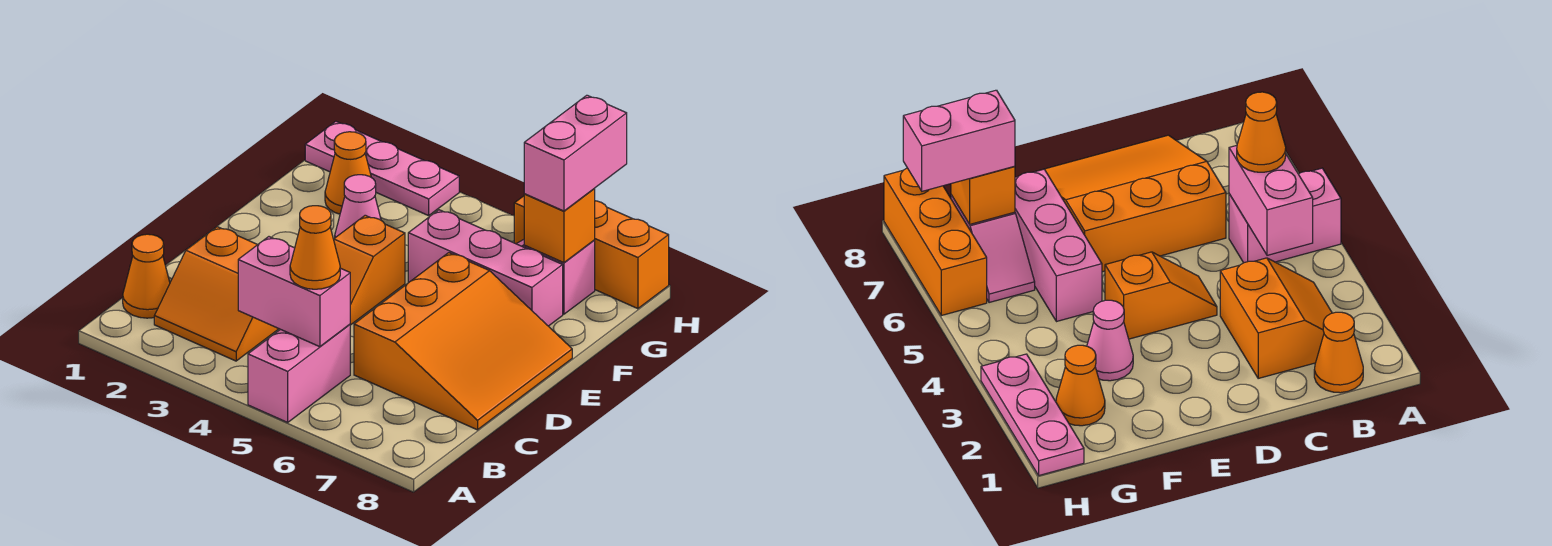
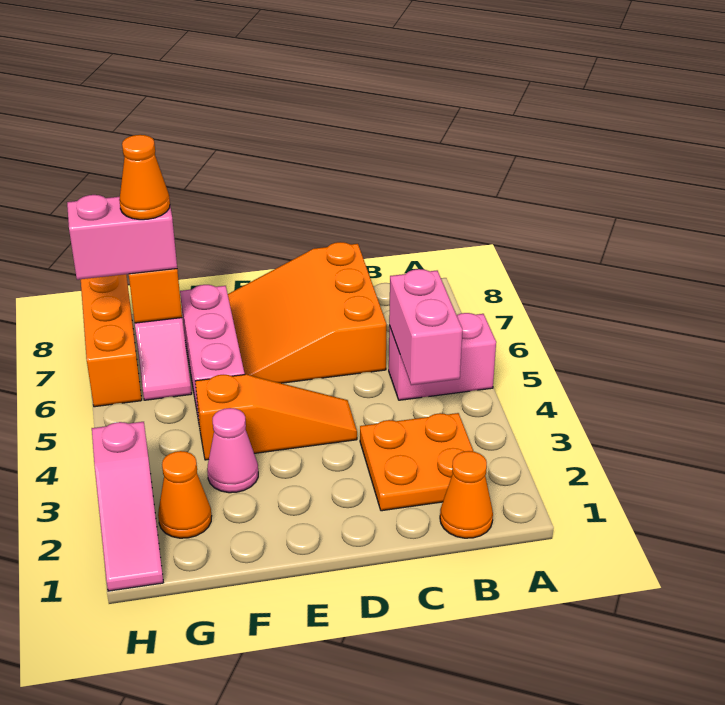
orange 2x2 slope [154,227,279,361] -> orange 2x2 plate [360,413,474,511]
orange 1x1 cone [290,206,340,289] -> orange 1x1 cone moved to [119,135,170,220]
orange 3x3 slope [354,253,572,430] -> orange 3x3 slope turned to [228,242,387,383]
orange 1x2 slope [334,215,405,325] -> orange 1x3 slope [195,374,357,460]
pink 1x3 plate [305,121,459,216] -> pink 1x3 slope [92,422,163,591]

